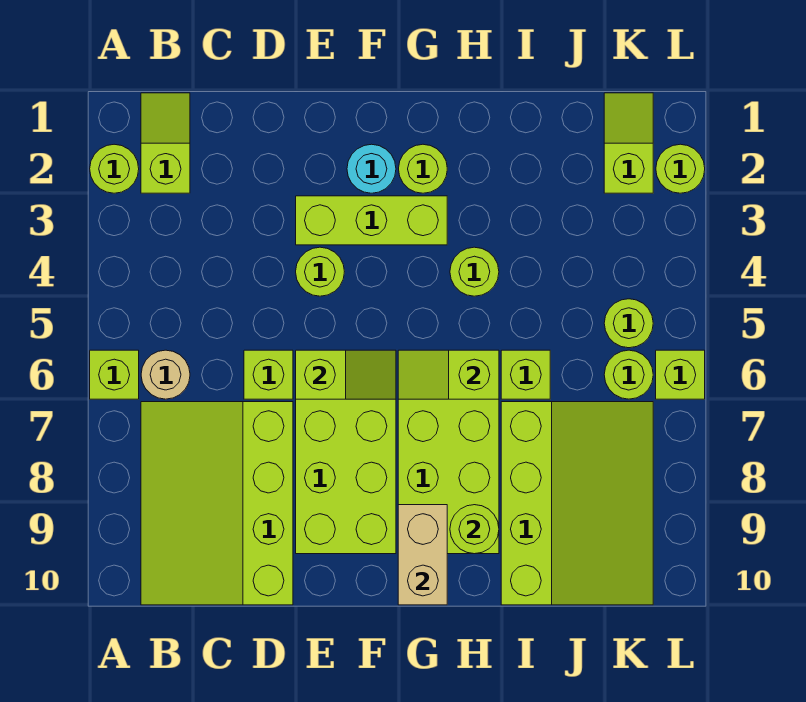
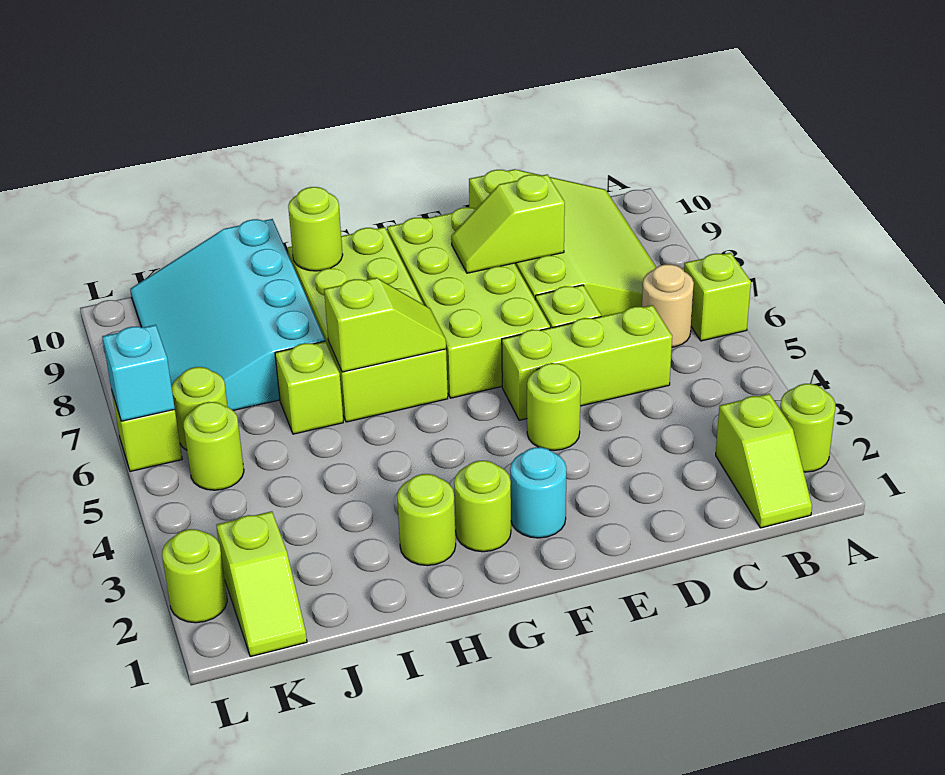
lime 1x3 brick [296,196,447,245] -> lime 1x3 brick moved to [502,305,672,420]
lime 1x2 slope [296,350,396,399] -> lime 1x2 slope moved to [451,174,565,273]
tan 1x2 brick [398,505,447,605] -> none
lime 1x1 round brick [450,247,499,296] -> lime 1x1 round brick moved to [397,474,456,566]
lime 3x4 slope [501,402,653,605] -> cyan 3x4 slope [130,219,325,411]
none -> cyan 1x1 brick [102,325,175,421]

